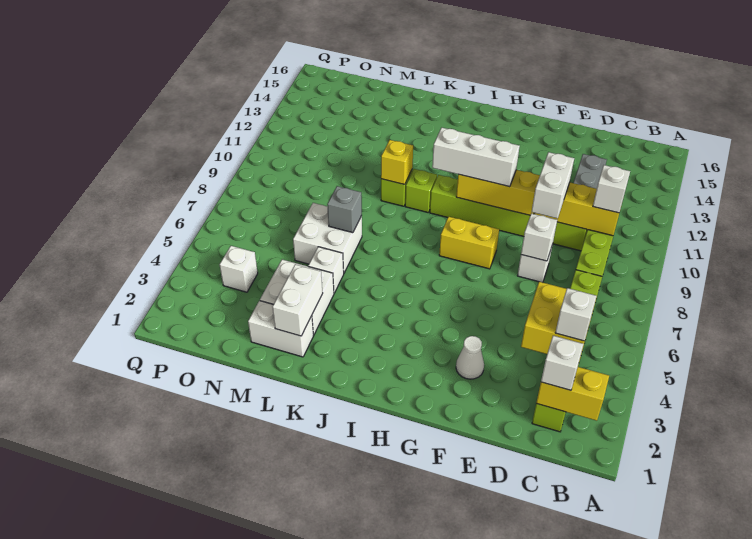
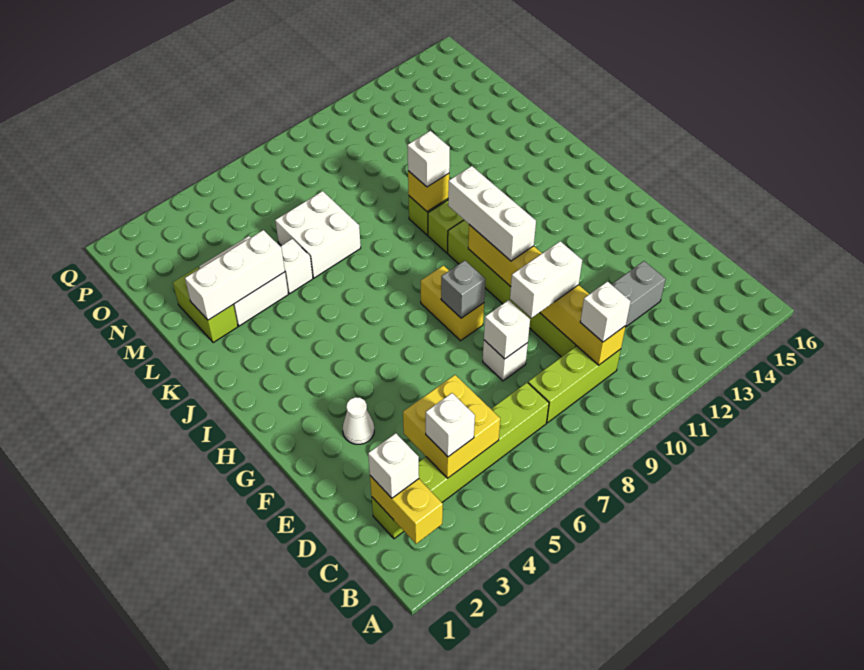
white 1x2 brick [248,301,313,357] -> lime 1x2 brick [173,267,238,343]
white 1x2 brick [273,264,323,336] -> white 1x3 brick [185,230,285,320]
grey 1x1 brick [327,186,362,233] -> grey 1x1 brick moved to [441,261,485,318]
white 1x1 brick [220,246,258,292] -> white 1x1 brick moved to [407,131,450,187]

